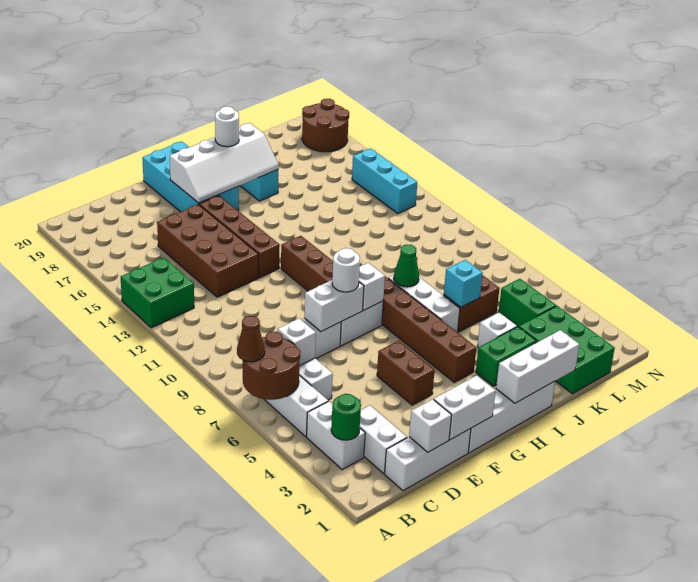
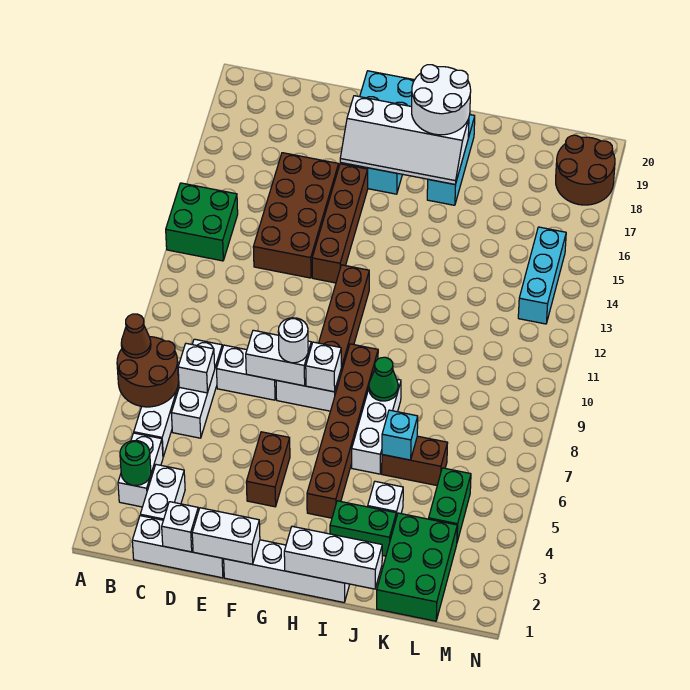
white 1x1 round brick [215,106,239,147] -> white 2x2 round brick [412,65,471,135]

